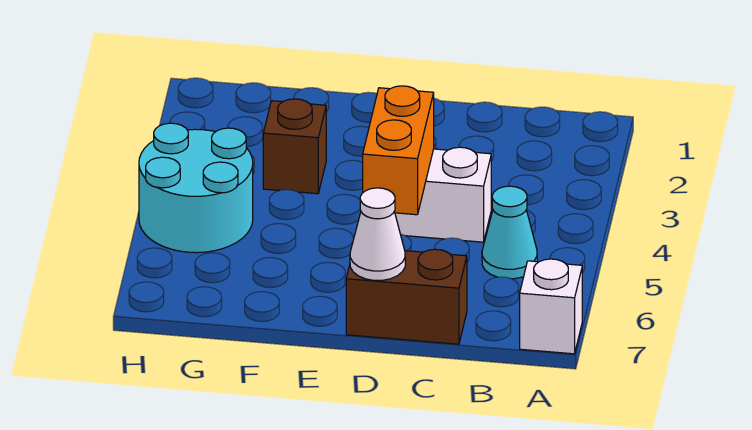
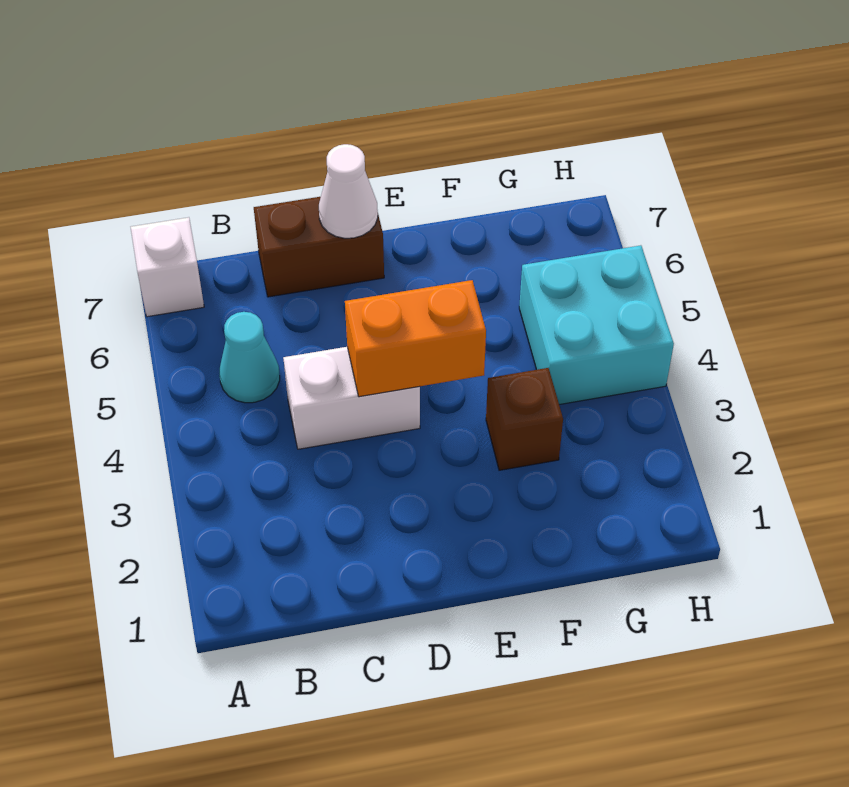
orange 1x2 brick [363,86,434,215] -> orange 1x2 brick turned to [345,280,486,397]
cyan 2x2 round brick [139,123,253,253] -> cyan 2x2 brick [519,245,674,405]

